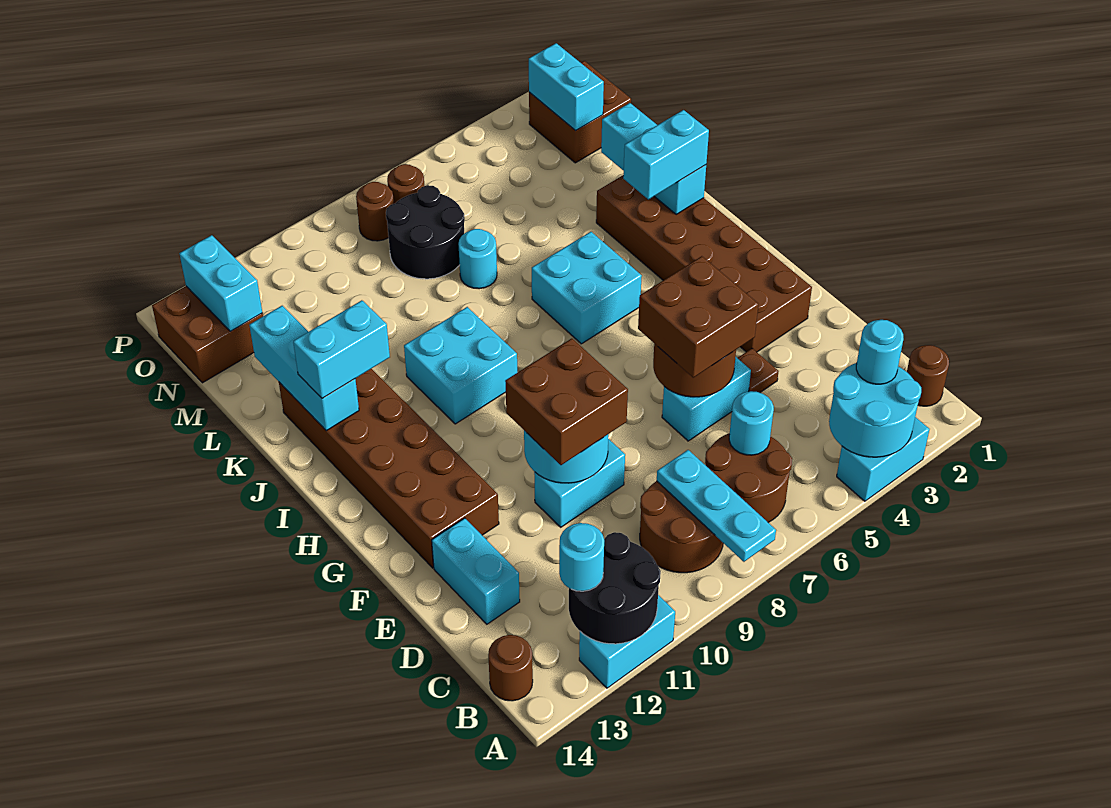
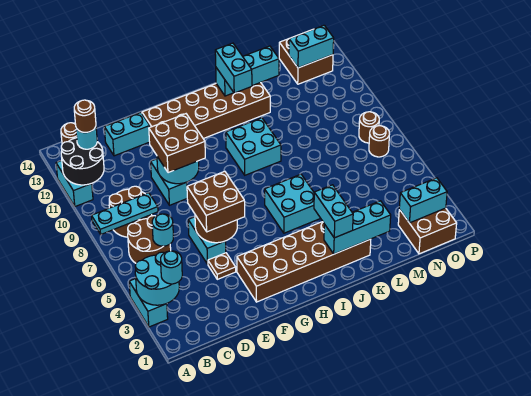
brown 1x1 round brick [907,345,949,406] -> brown 1x1 round brick moved to [74,100,96,132]
cyan 1x1 round brick [459,229,497,289] -> none
black 2x2 round brick [386,185,465,279] -> none

